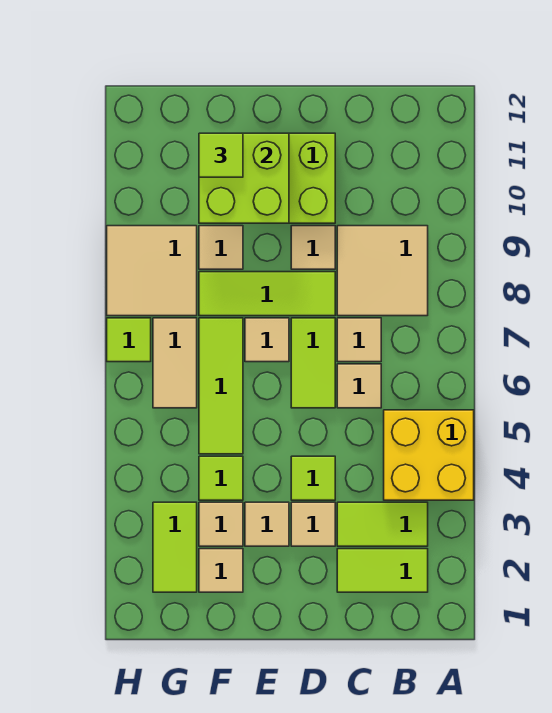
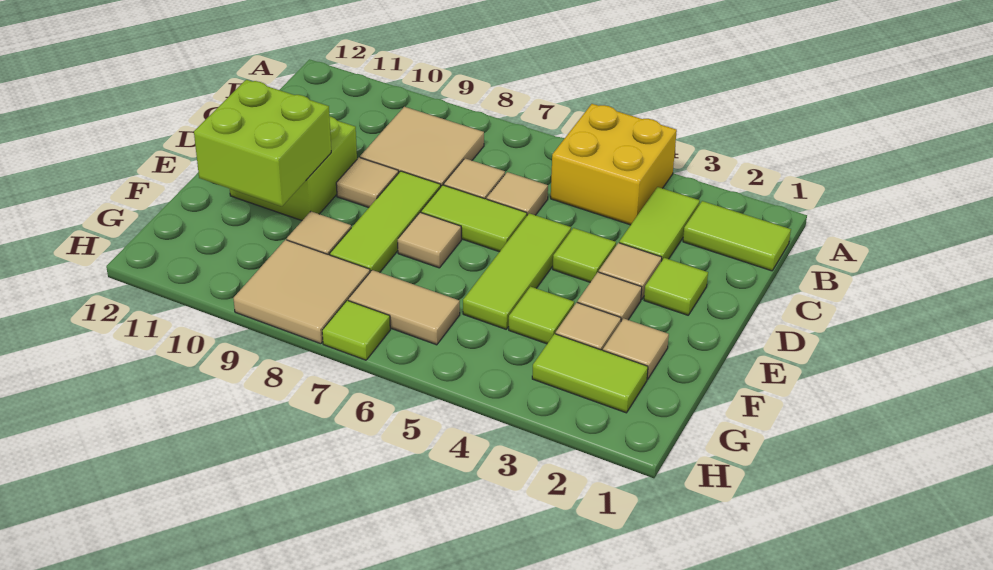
lime 1x2 tile [337,549,428,592] -> lime 1x2 tile turned to [683,201,791,271]
lime 1x3 tile [199,318,243,454] -> lime 1x3 tile turned to [463,213,571,329]
lime 1x1 tile [199,133,243,177] -> lime 1x1 tile moved to [644,258,708,315]

